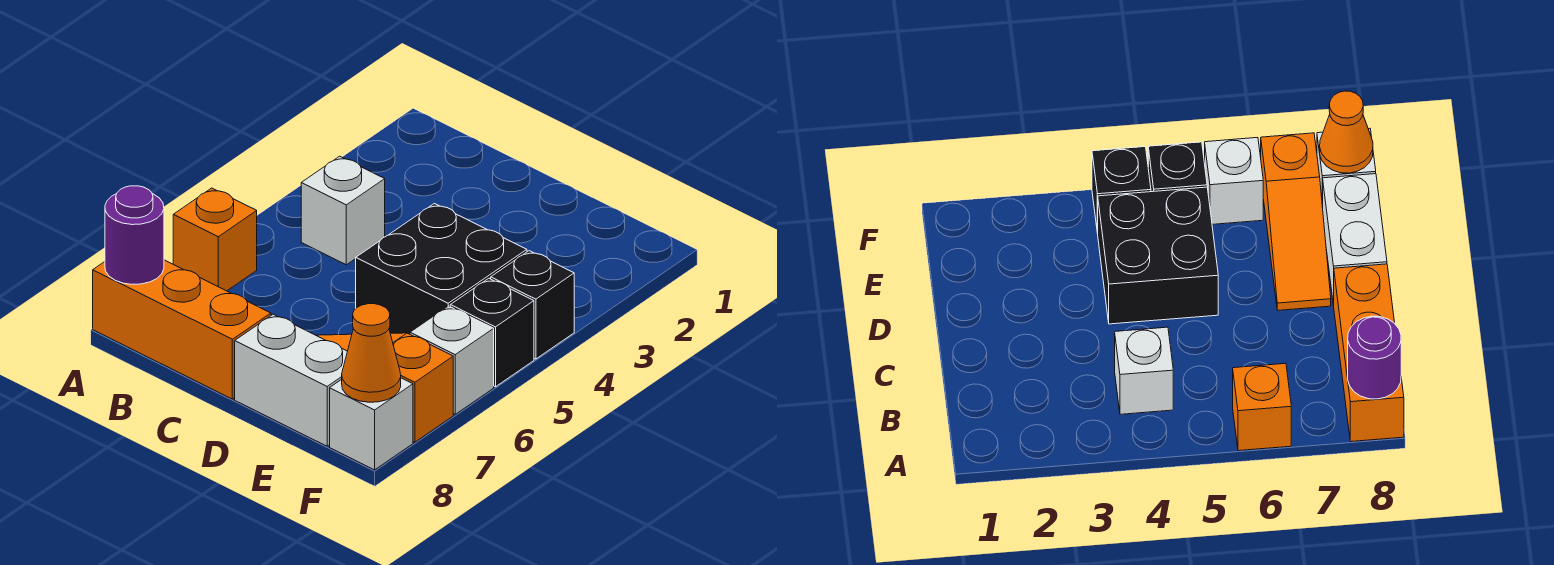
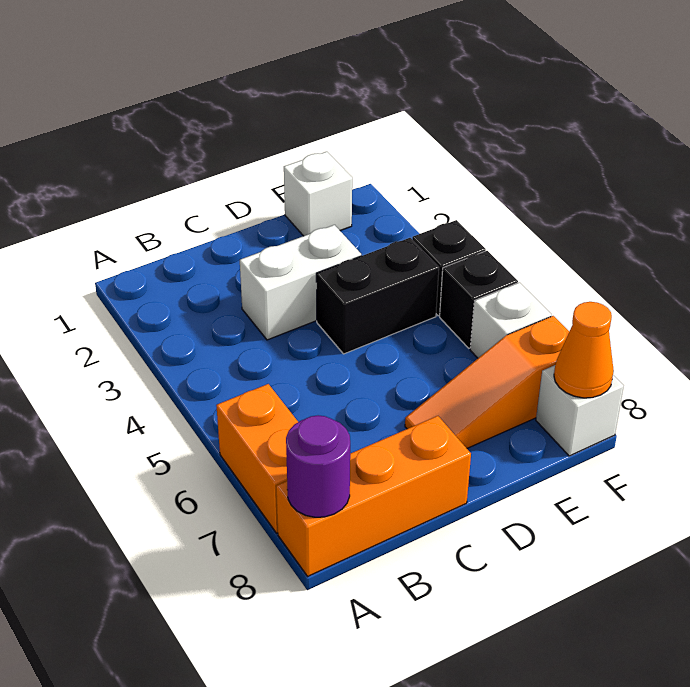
orange 1x1 brick [173,188,257,291] -> orange 1x2 brick [216,384,298,533]
white 1x1 brick [301,156,385,265] -> white 1x1 brick moved to [284,152,352,236]
black 2x2 brick [356,204,527,334] -> black 1x2 brick [316,238,439,354]
white 1x2 brick [235,314,347,446] -> white 1x2 brick moved to [240,225,361,340]

